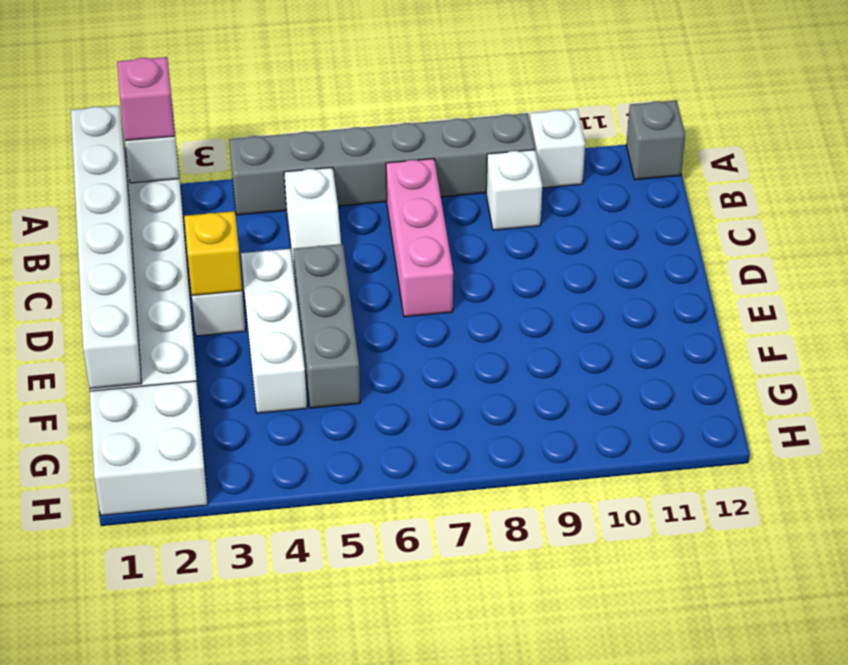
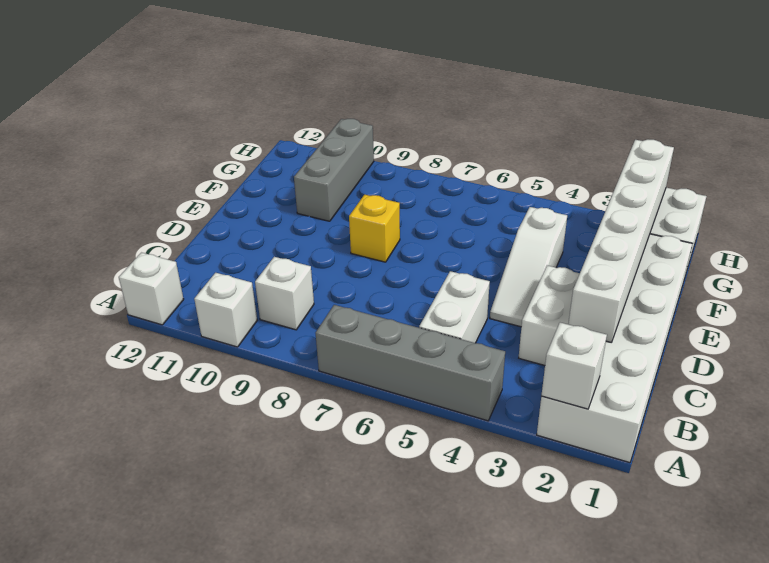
white 1x6 brick [71,106,141,389] -> white 1x6 brick moved to [568,140,674,342]
pink 1x1 brick [117,57,175,140] -> none
grey 1x6 brick [229,113,535,215] -> grey 1x4 brick [316,305,505,421]
grey 1x1 brick [626,100,685,180] -> white 1x1 brick [119,253,184,325]
white 1x2 slope [284,168,341,280] -> white 1x2 brick [419,271,490,343]
pink 1x3 brick [386,159,453,317] -> none
yellow 1x1 brick [184,211,242,295] -> yellow 1x1 brick moved to [349,195,400,262]
white 1x3 brick [241,249,307,413] -> white 1x3 slope [490,207,567,327]
grey 1x3 brick [293,244,360,408] -> grey 1x3 brick moved to [294,119,374,221]

